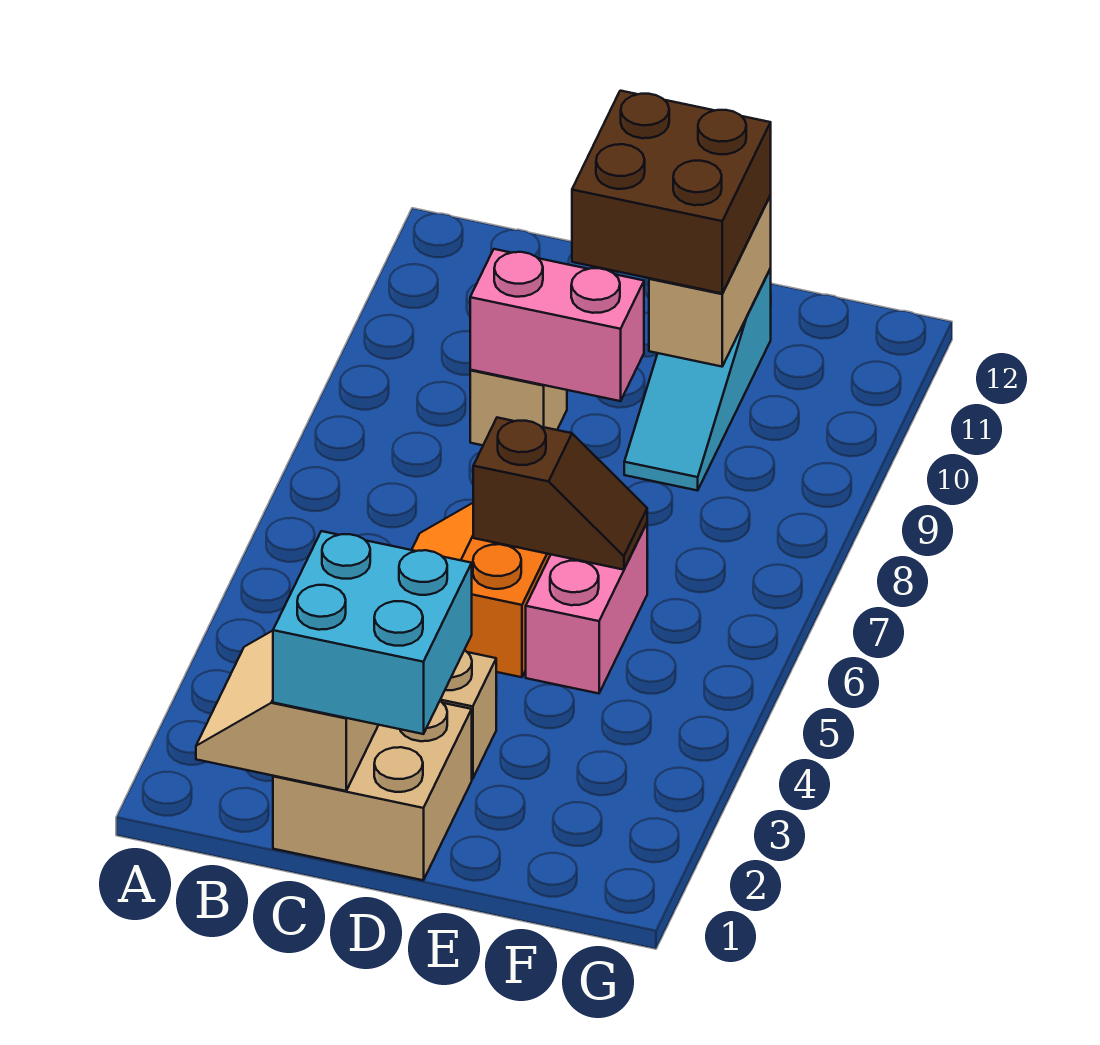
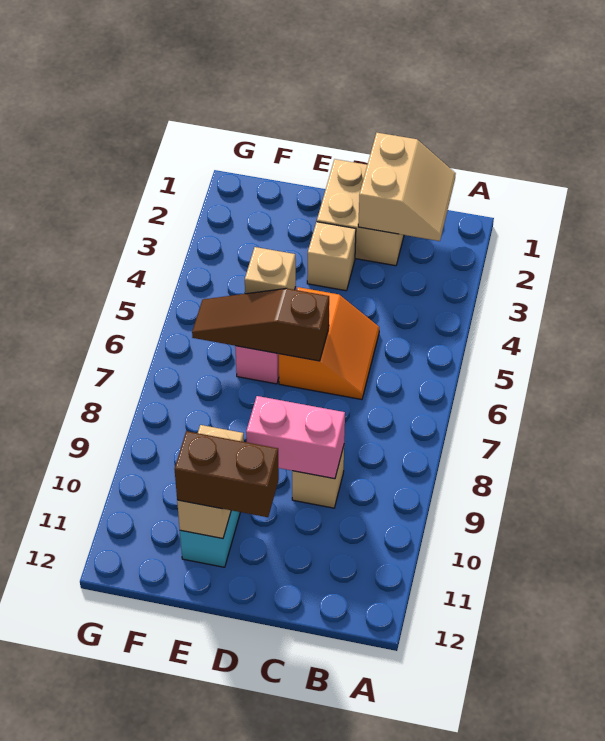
cyan 2x2 brick [273,531,472,734] -> none
brown 1x2 slope [473,418,647,570] -> brown 1x3 slope [192,288,329,361]
brown 2x2 brick [572,91,771,293] -> brown 1x2 brick [175,431,279,517]
none -> tan 1x1 brick [245,247,296,294]

